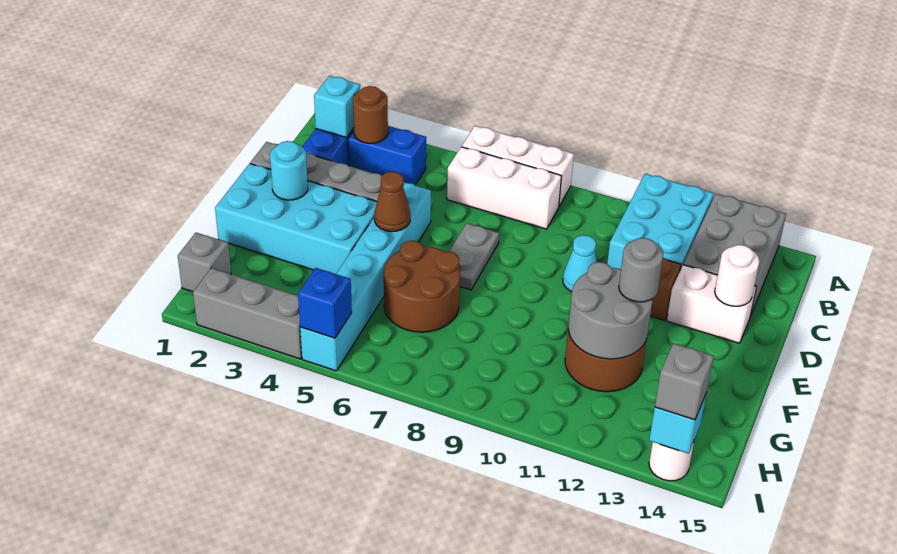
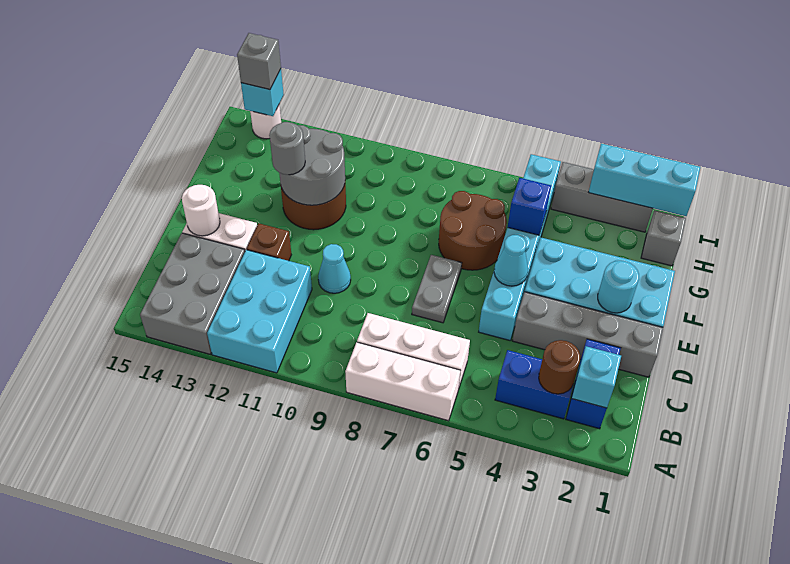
brown 1x1 cone [374,172,410,232] -> cyan 1x1 cone [494,235,528,286]
none -> cyan 1x3 brick [589,144,700,216]
blue 1x1 brick [298,268,352,338] -> blue 1x1 brick moved to [508,178,551,235]

